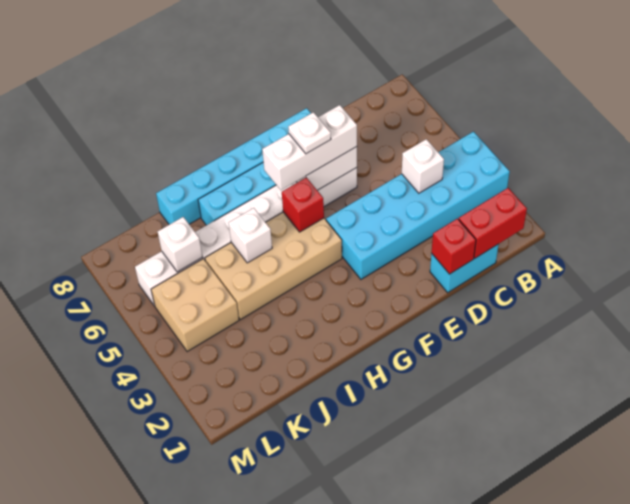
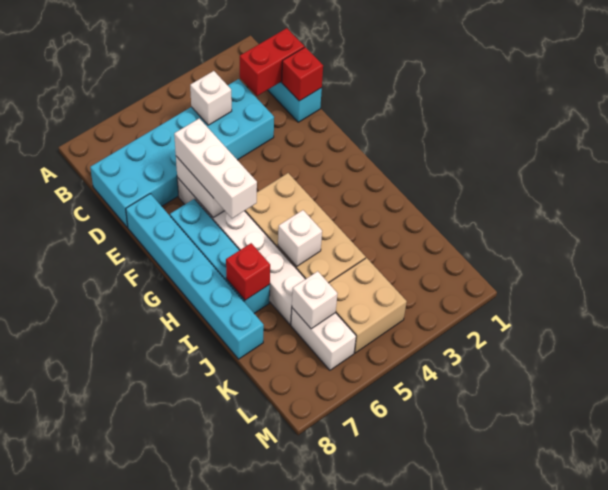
cyan 2x6 brick [326,132,510,279] -> cyan 2x6 brick turned to [90,79,274,227]
red 1x2 brick [459,188,527,258] -> red 1x2 brick turned to [240,28,304,96]
white 1x1 plate [288,112,331,154] -> none
red 1x1 brick [282,177,324,232] -> red 1x1 brick moved to [226,243,270,300]

